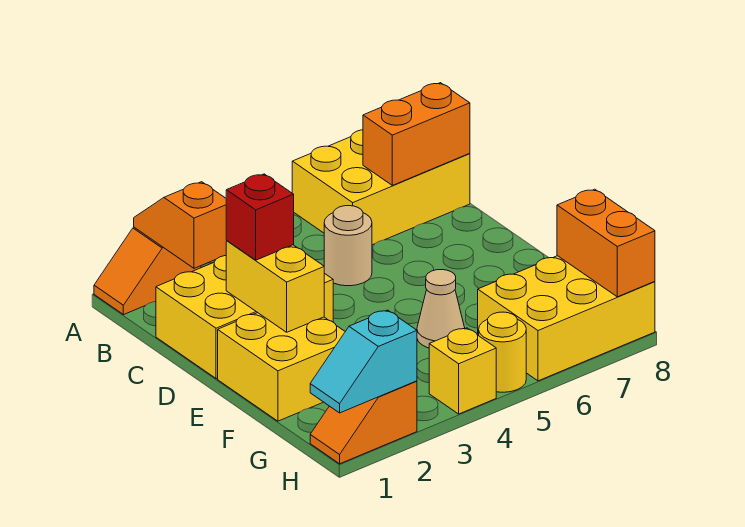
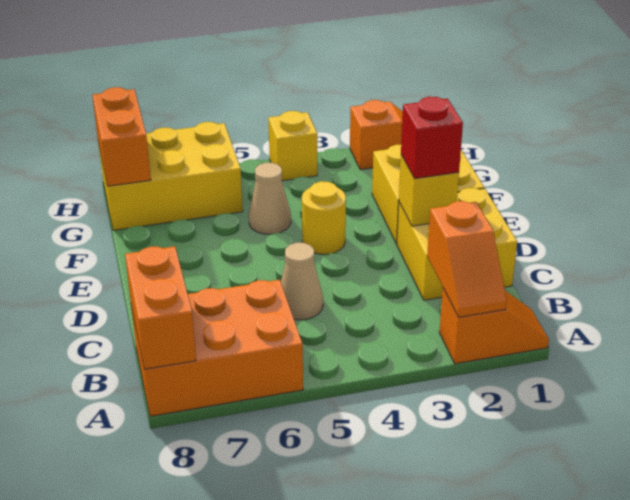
yellow 2x3 brick [292,130,470,245] -> orange 2x3 brick [131,280,303,416]
orange 1x2 brick [363,83,470,185] -> orange 1x2 brick turned to [125,246,196,369]
yellow 2x3 brick [156,256,333,379] -> yellow 2x2 brick [397,188,517,300]
tan 1x1 round brick [324,206,372,286] -> tan 1x1 cone [281,243,323,320]
yellow 1x2 brick [226,241,324,332] -> yellow 1x1 brick [399,155,459,226]
cyan 1x2 slope [310,310,417,413] -> none
yellow 1x1 round brick [479,312,526,392] -> yellow 1x1 round brick moved to [302,181,346,254]

